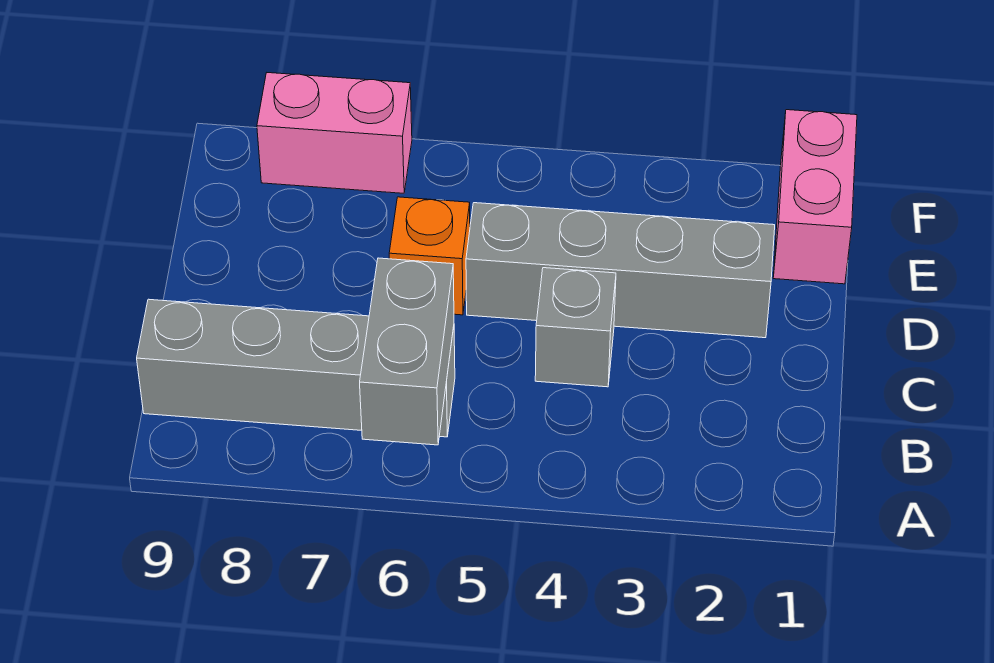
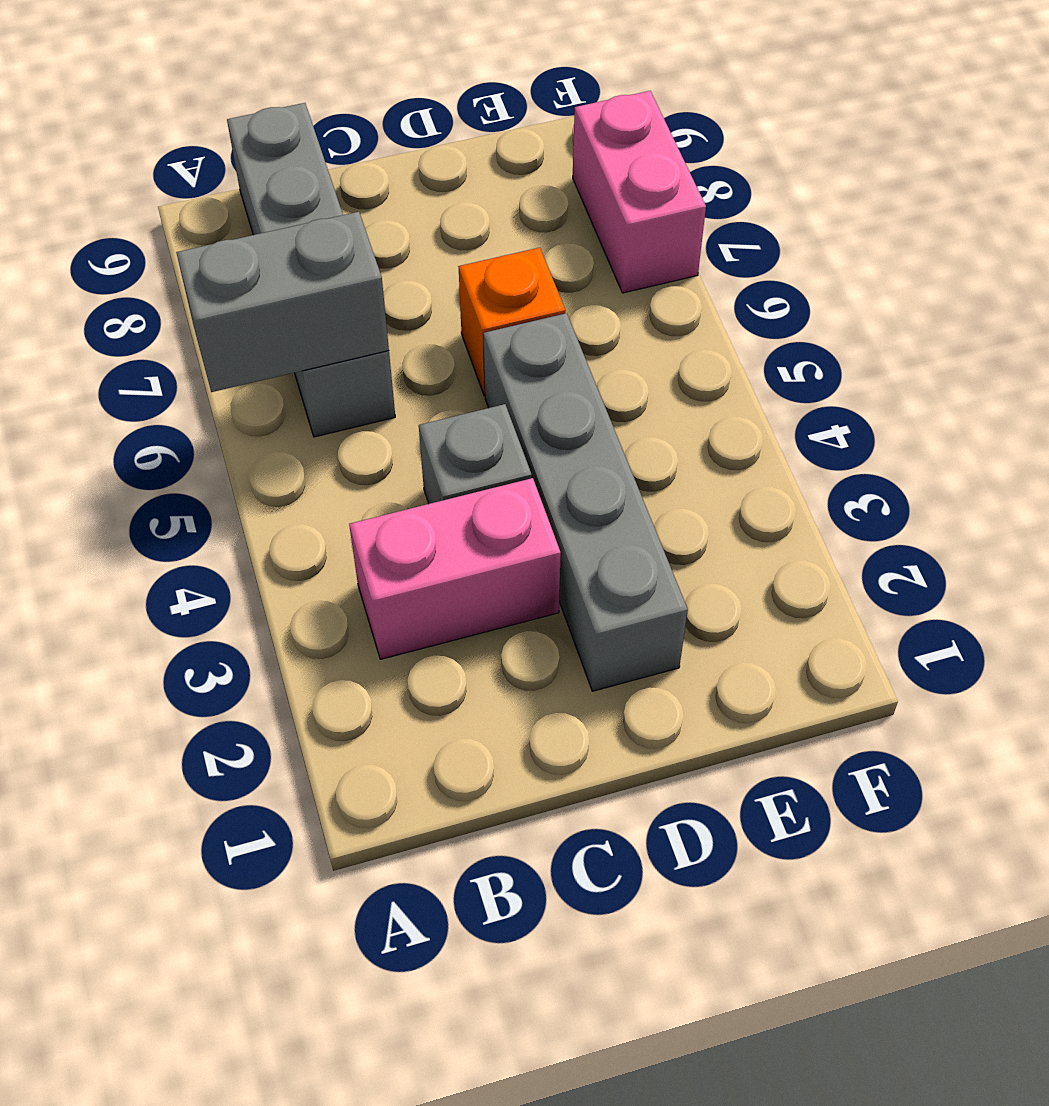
pink 1x2 brick [773,110,857,284] -> pink 1x2 brick moved to [349,478,561,659]

